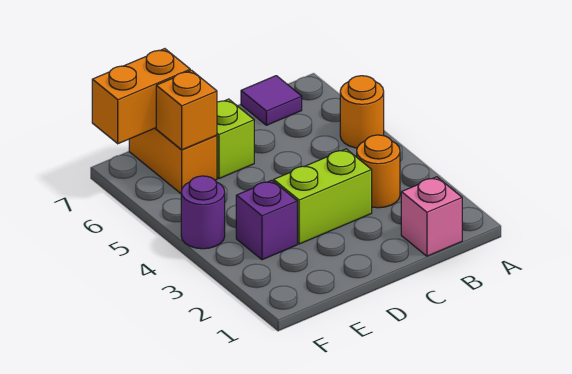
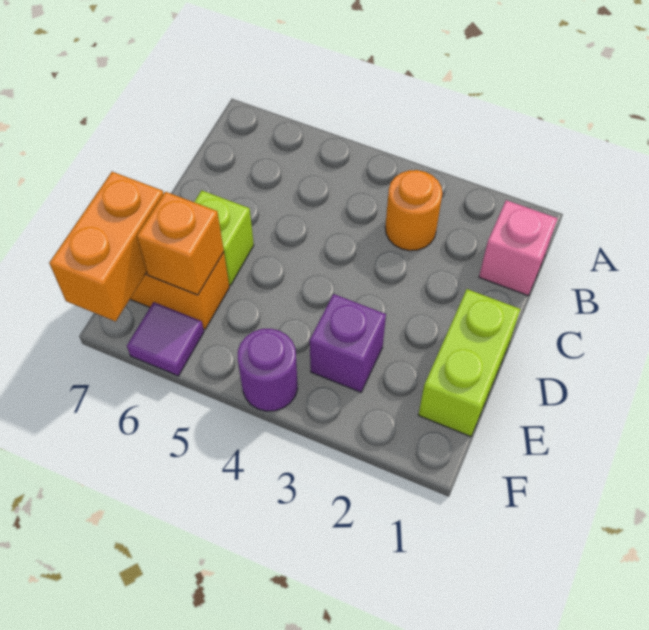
orange 1x1 round brick [340,76,384,148] -> none
purple 1x1 tile [241,76,302,125] -> purple 1x1 tile moved to [127,302,204,376]
lime 1x2 brick [274,149,372,244] -> lime 1x2 brick moved to [418,289,521,437]

